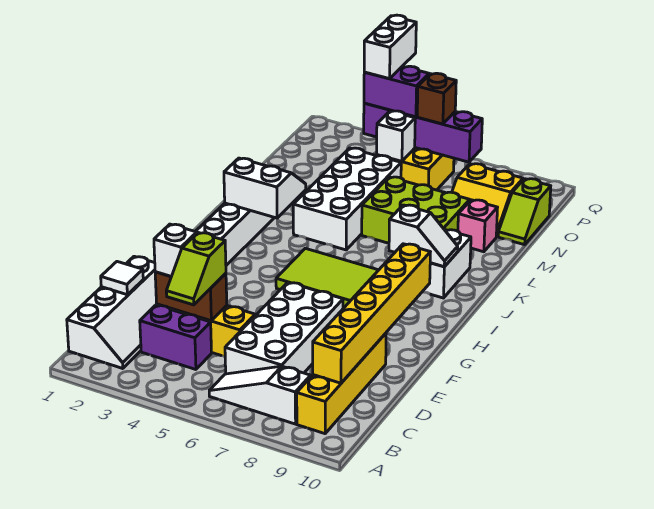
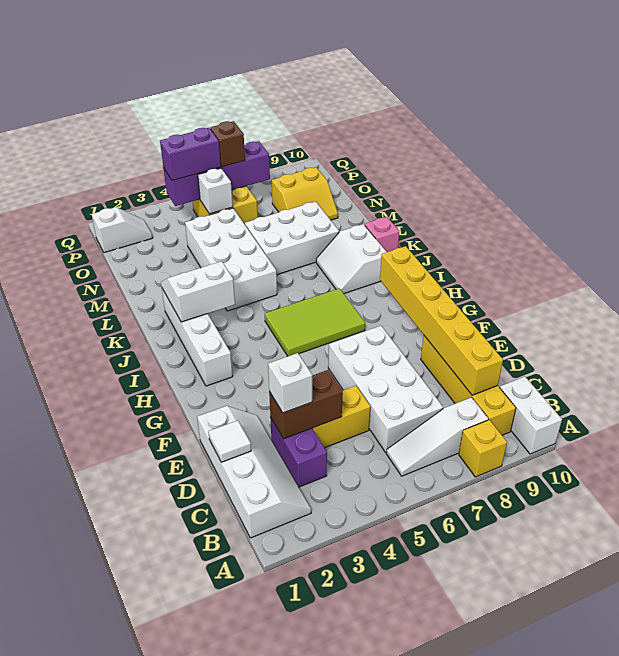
none -> yellow 1x1 brick [459,420,507,477]
purple 1x2 brick [140,305,212,369] -> purple 1x2 brick turned to [270,417,327,487]
lime 1x2 slope [166,233,226,305] -> none
white 1x2 slope [389,205,458,267] -> white 1x2 slope moved to [92,207,152,253]
lime 2x3 brick [362,177,470,243] -> white 2x3 brick [245,202,339,275]
pink 1x1 brick [458,200,498,252] -> pink 1x1 brick moved to [365,217,399,252]
lime 1x2 slope [498,179,551,245] -> none
white 1x2 brick [364,15,416,79] -> white 1x2 brick moved to [500,377,562,454]

